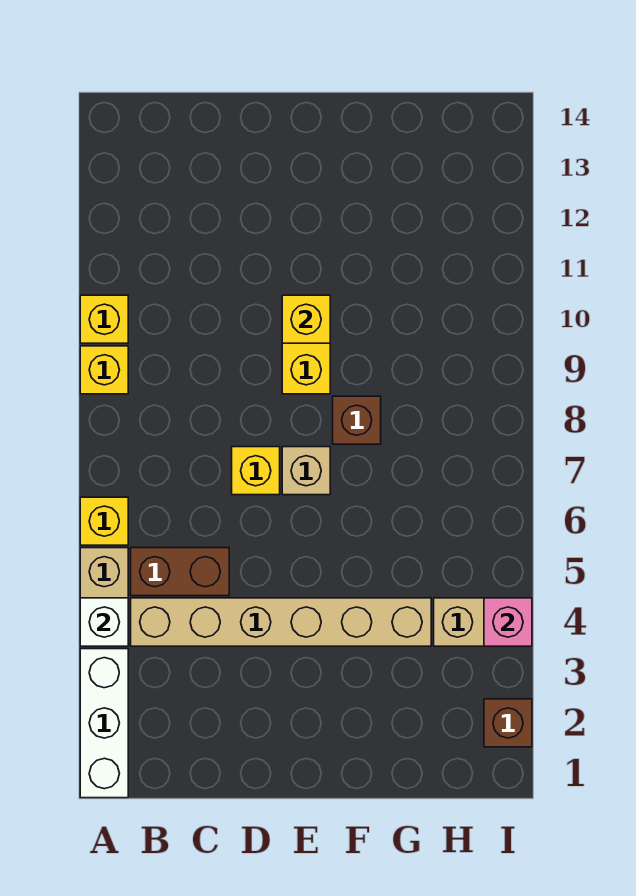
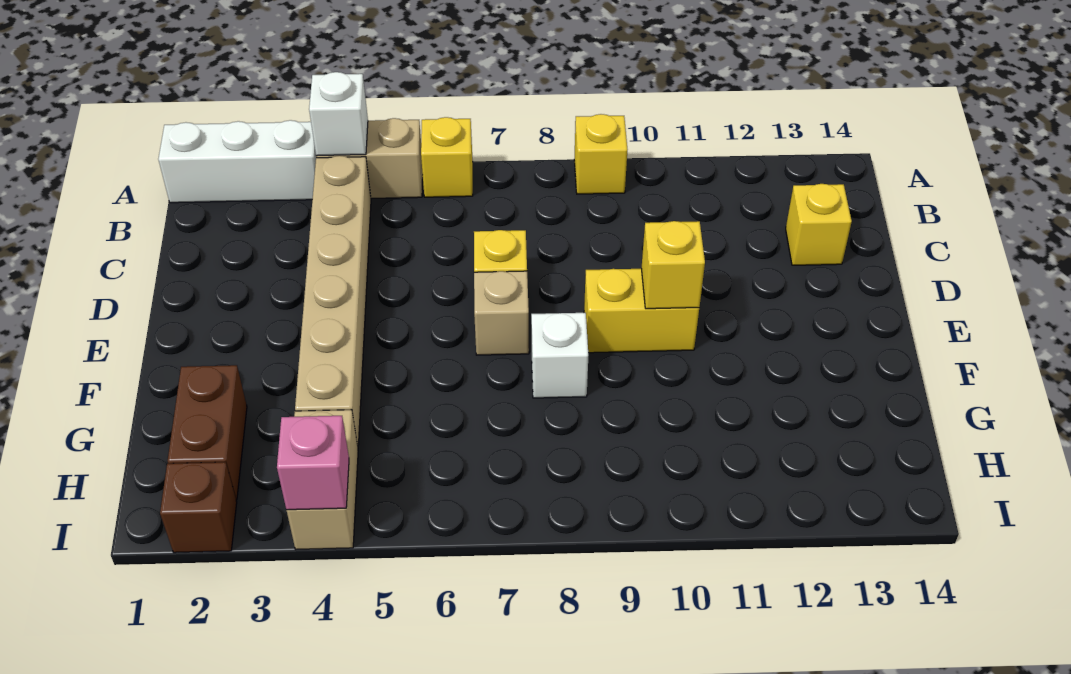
yellow 1x1 brick [80,295,128,343] -> yellow 1x1 brick moved to [786,184,852,265]
brown 1x2 brick [131,548,229,596] -> brown 1x2 brick moved to [168,365,247,500]
brown 1x1 brick [333,396,381,444] -> white 1x1 brick [531,313,588,398]

